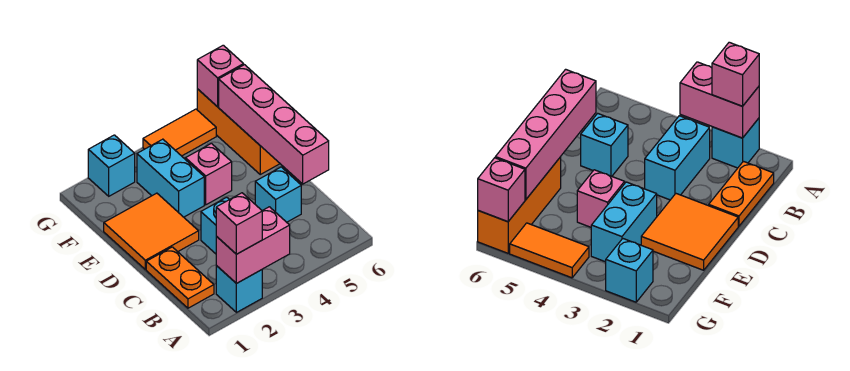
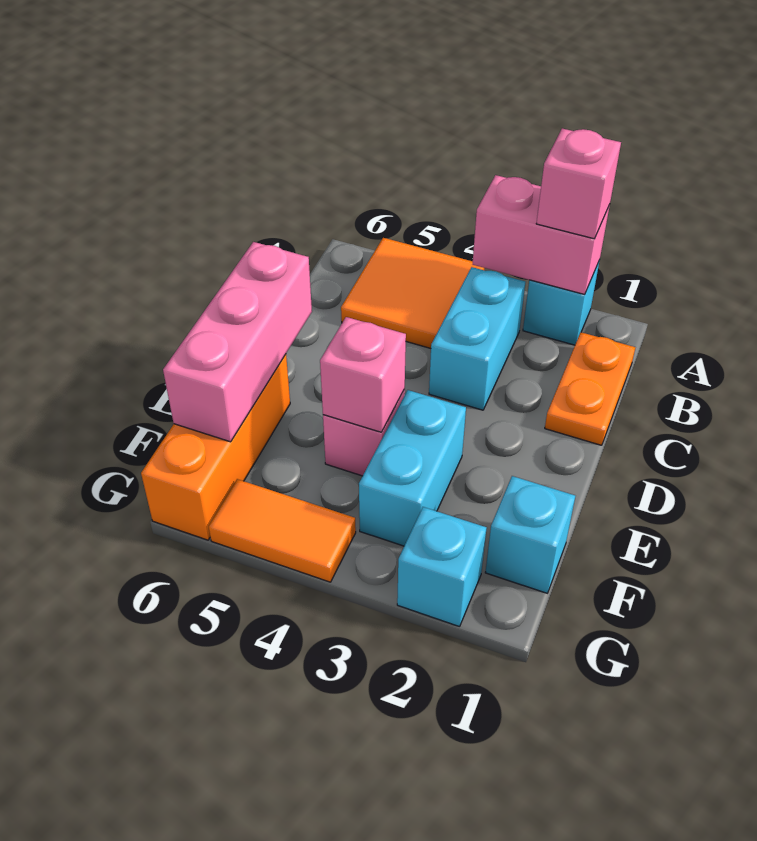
cyan 1x1 brick [255,167,301,222] -> cyan 1x1 brick moved to [485,476,575,593]
pink 1x4 brick [219,65,329,184] -> pink 1x3 brick [163,242,312,442]
orange 2x2 tile [104,193,199,270] -> orange 2x2 tile moved to [341,238,484,348]
pink 1x1 brick [197,45,244,107] -> pink 1x1 brick moved to [320,317,406,432]

